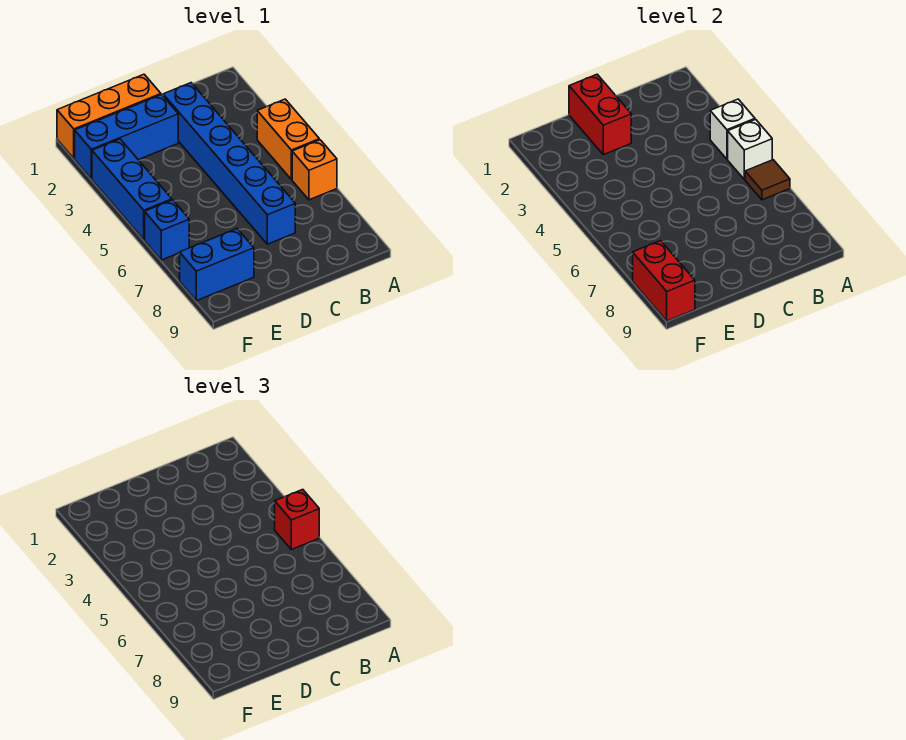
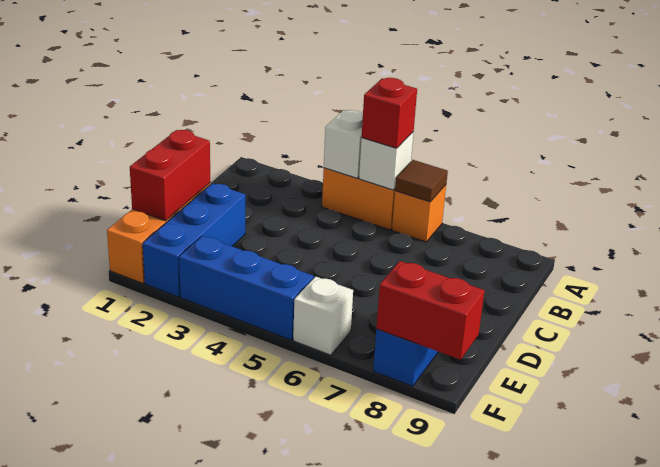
blue 1x6 brick [163,83,295,244] -> none
red 1x2 brick [569,74,631,155] -> red 1x2 brick turned to [130,130,210,221]
blue 1x1 brick [145,200,189,260] -> white 1x1 brick [293,277,353,355]

